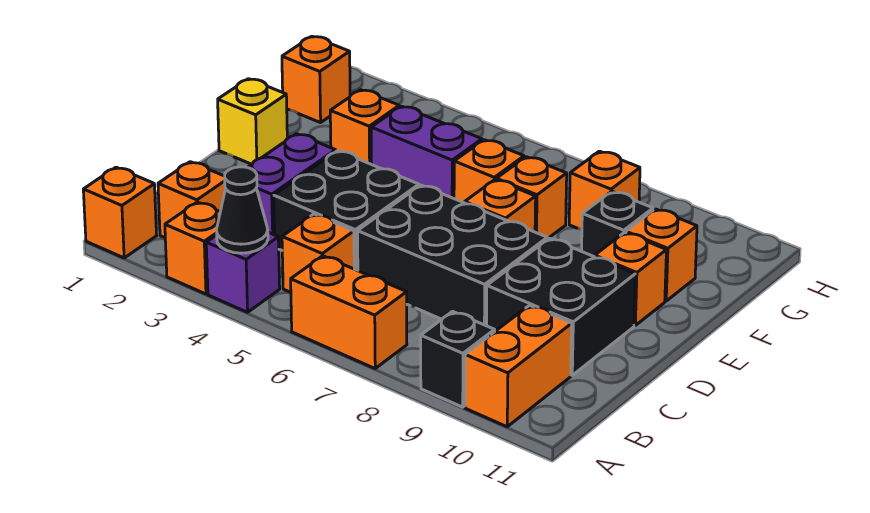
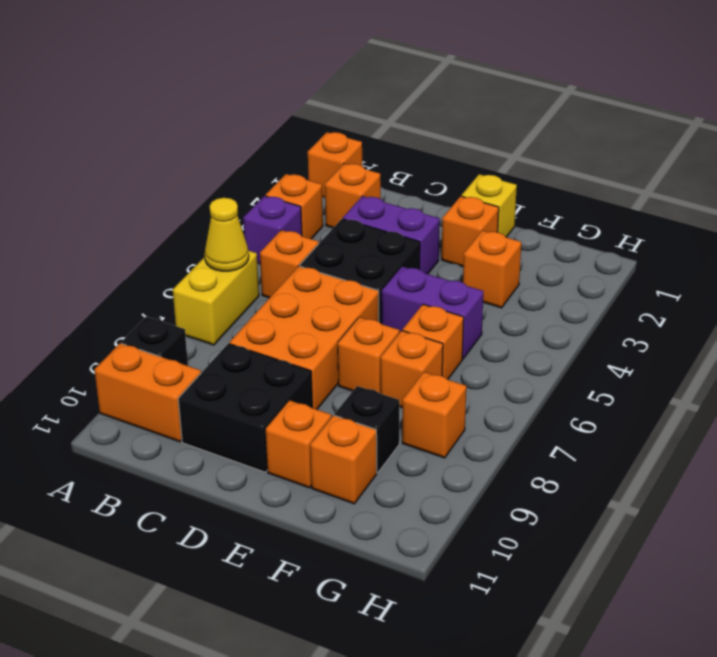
black 1x1 cone [217,167,268,253] -> none
orange 1x2 brick [291,256,407,368] -> yellow 1x2 brick [173,251,259,345]
none -> yellow 1x1 cone [205,198,249,271]
black 2x3 brick [358,185,547,326] -> orange 2x3 brick [229,266,379,409]
purple 1x2 brick [371,106,482,198] -> purple 1x2 brick turned to [382,266,484,359]
orange 1x1 brick [282,36,350,123] -> orange 1x1 brick moved to [442,196,499,267]

